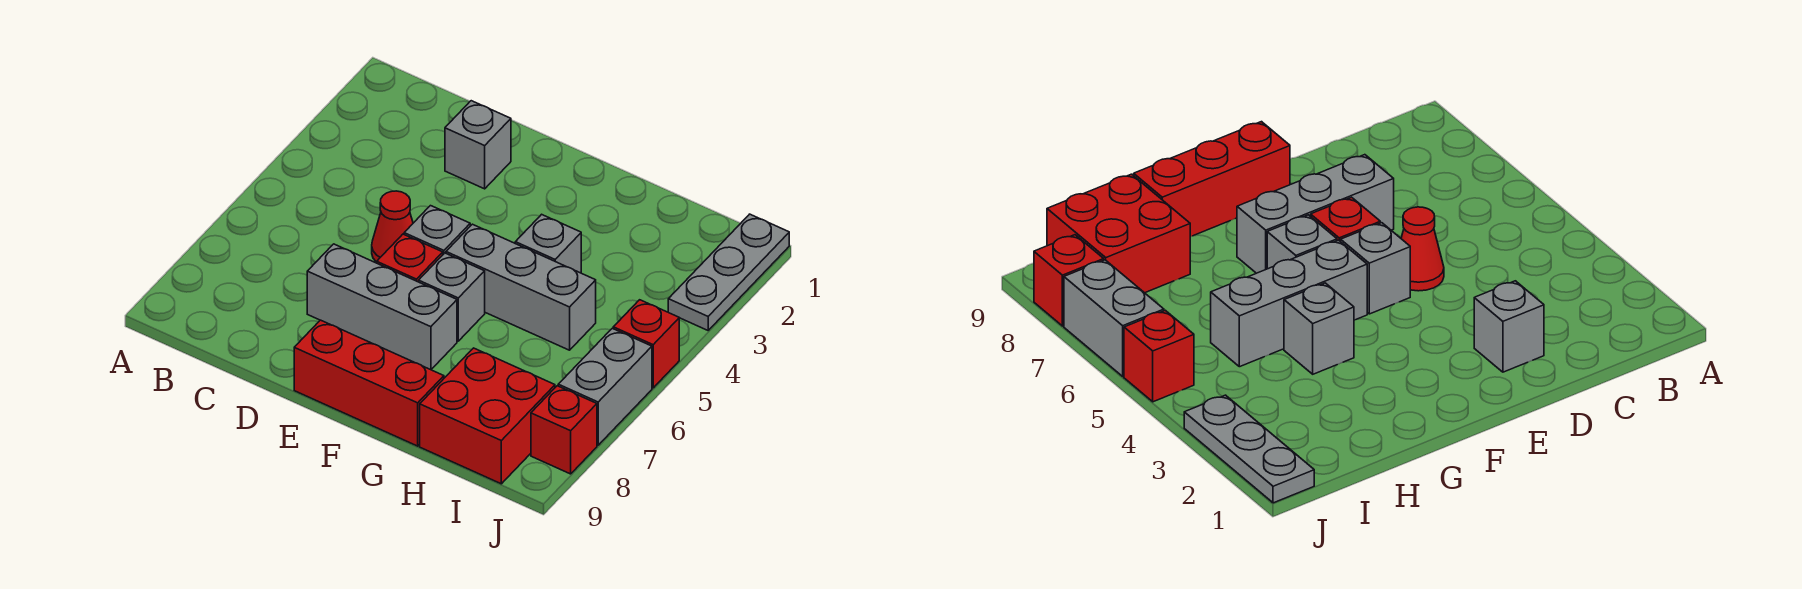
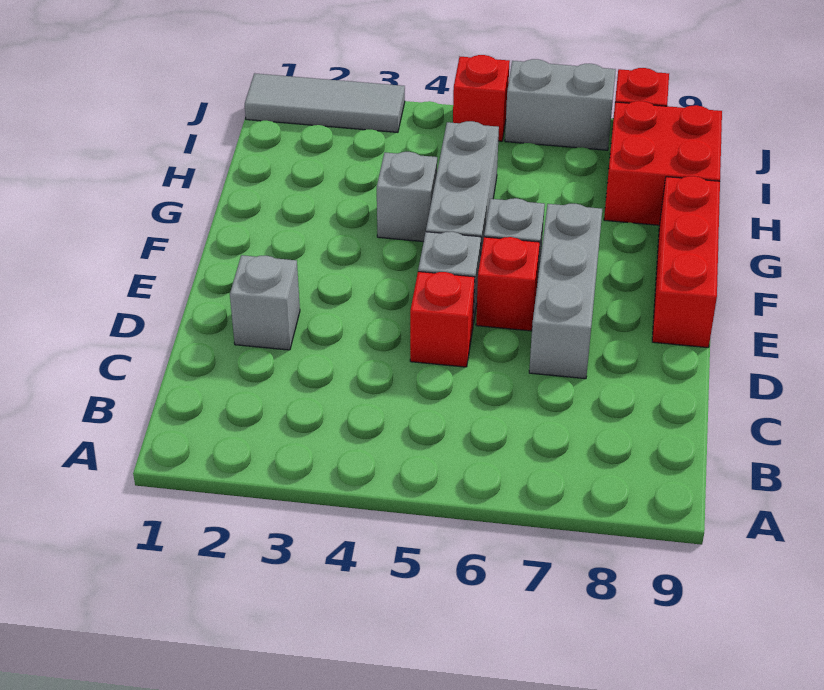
red 1x1 cone [372,191,413,262] -> red 1x1 brick [410,272,475,367]
grey 1x3 plate [668,214,789,330] -> grey 1x3 tile [245,73,405,132]

